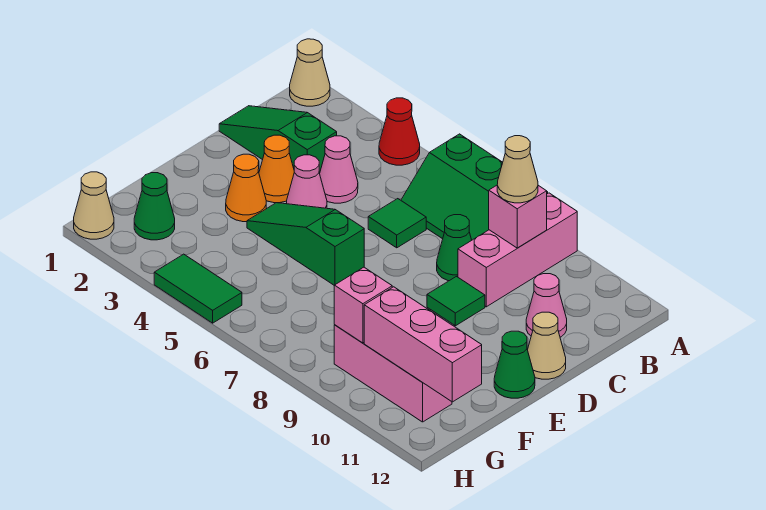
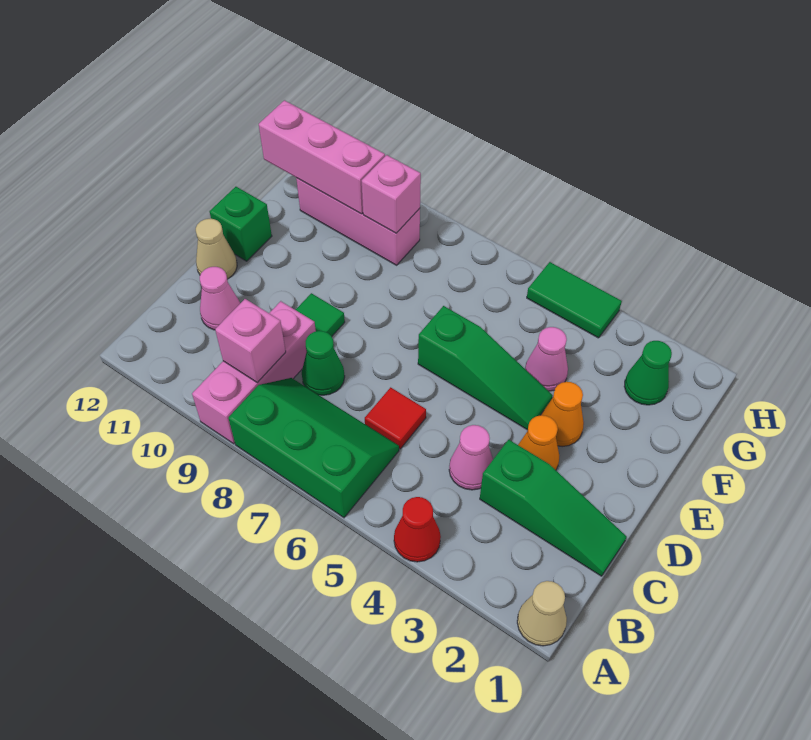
tan 1x1 cone [497,136,538,203] -> none
green 1x1 tile [368,199,426,248] -> red 1x1 tile [365,387,426,449]
pink 1x1 cone [287,155,327,208] -> pink 1x1 cone moved to [525,327,568,391]
green 1x1 cone [494,331,535,398] -> green 1x1 brick [210,187,272,261]
tan 1x1 cone [74,172,114,239] -> none

